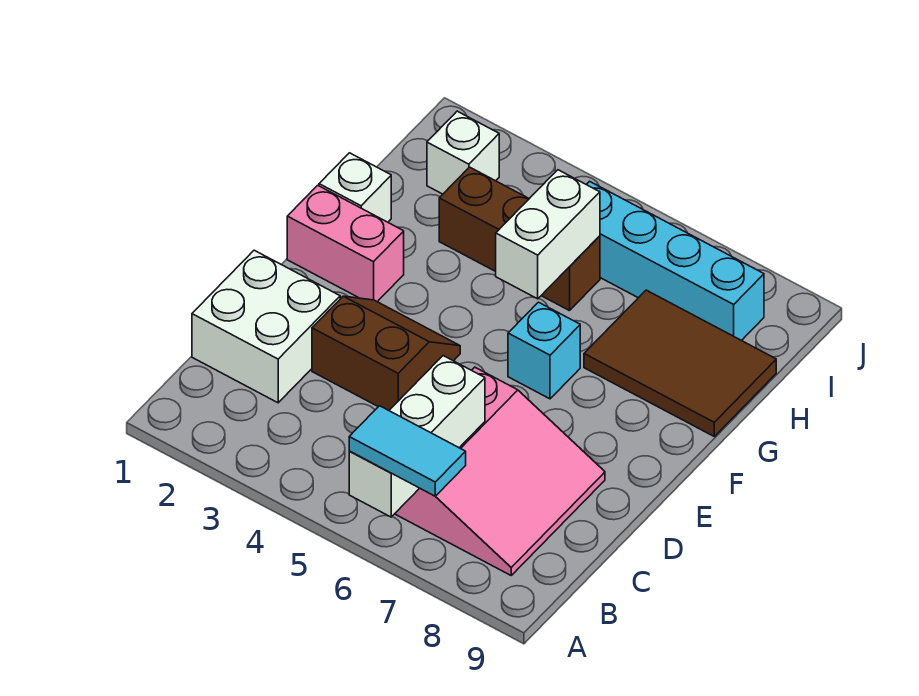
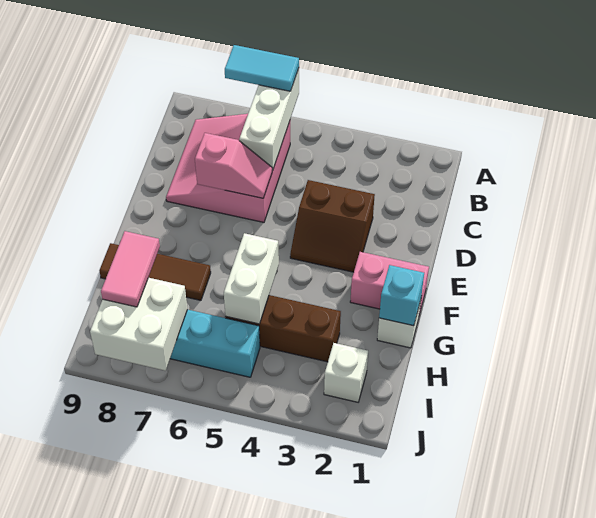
white 2x2 brick [192,250,340,403] -> white 2x2 brick moved to [90,278,187,371]
none -> pink 1x2 slope [195,133,273,198]
cyan 1x1 brick [508,302,580,399] -> cyan 1x1 brick moved to [379,265,424,326]
brown 2x3 tile [584,290,776,436] -> brown 1x3 tile [99,243,211,300]
none -> pink 1x2 tile [101,231,160,307]

